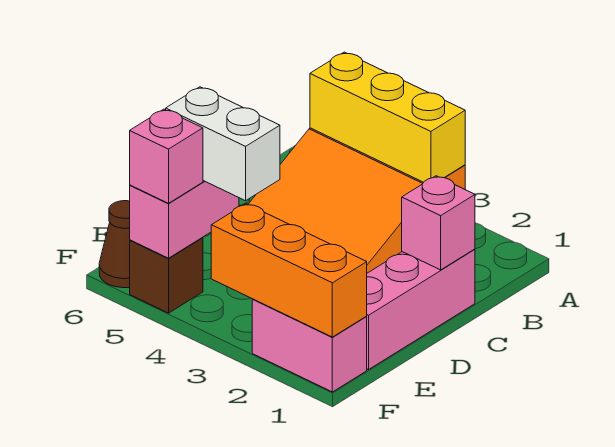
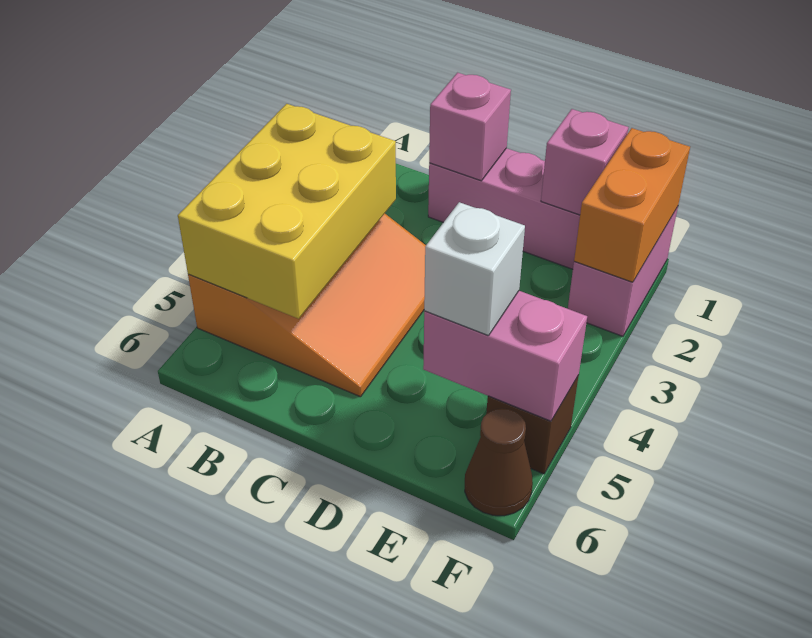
yellow 1x3 brick [310,52,465,182] -> yellow 2x3 brick [178,104,396,319]
white 1x2 brick [166,87,280,201] -> white 1x1 brick [424,202,525,336]
orange 1x3 brick [211,204,367,337] -> orange 1x2 brick [574,128,690,282]
pink 1x1 brick [130,109,203,203] -> pink 1x1 brick moved to [541,109,628,215]

